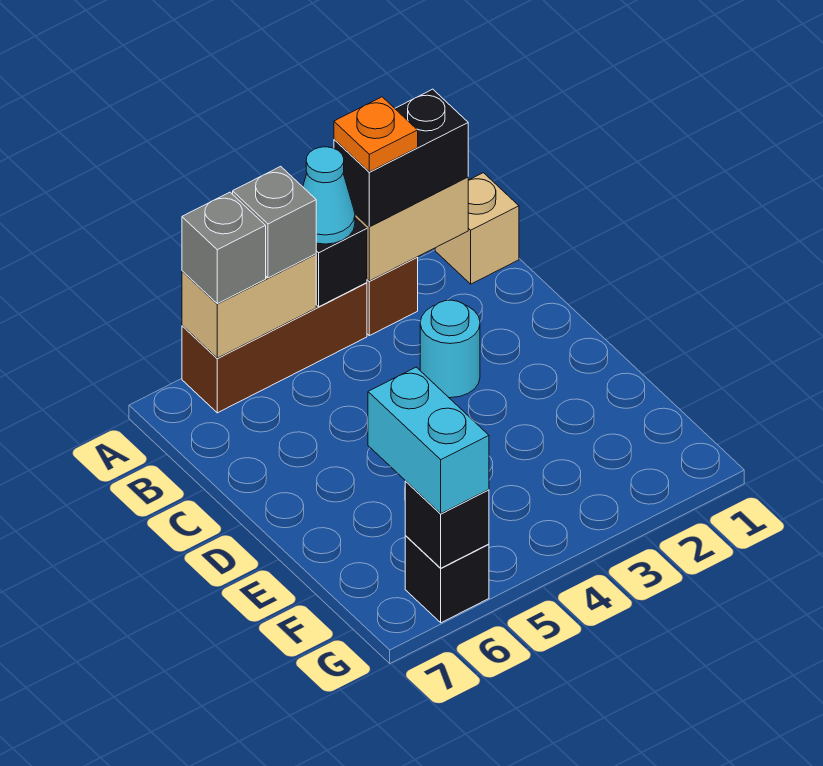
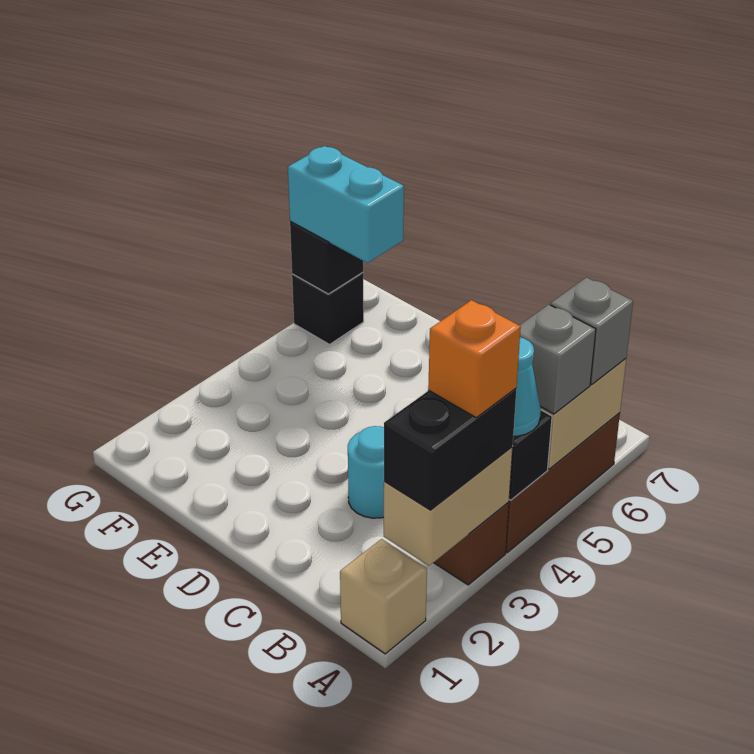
orange 1x1 plate [334,97,418,172] -> orange 1x1 brick [428,300,521,418]

